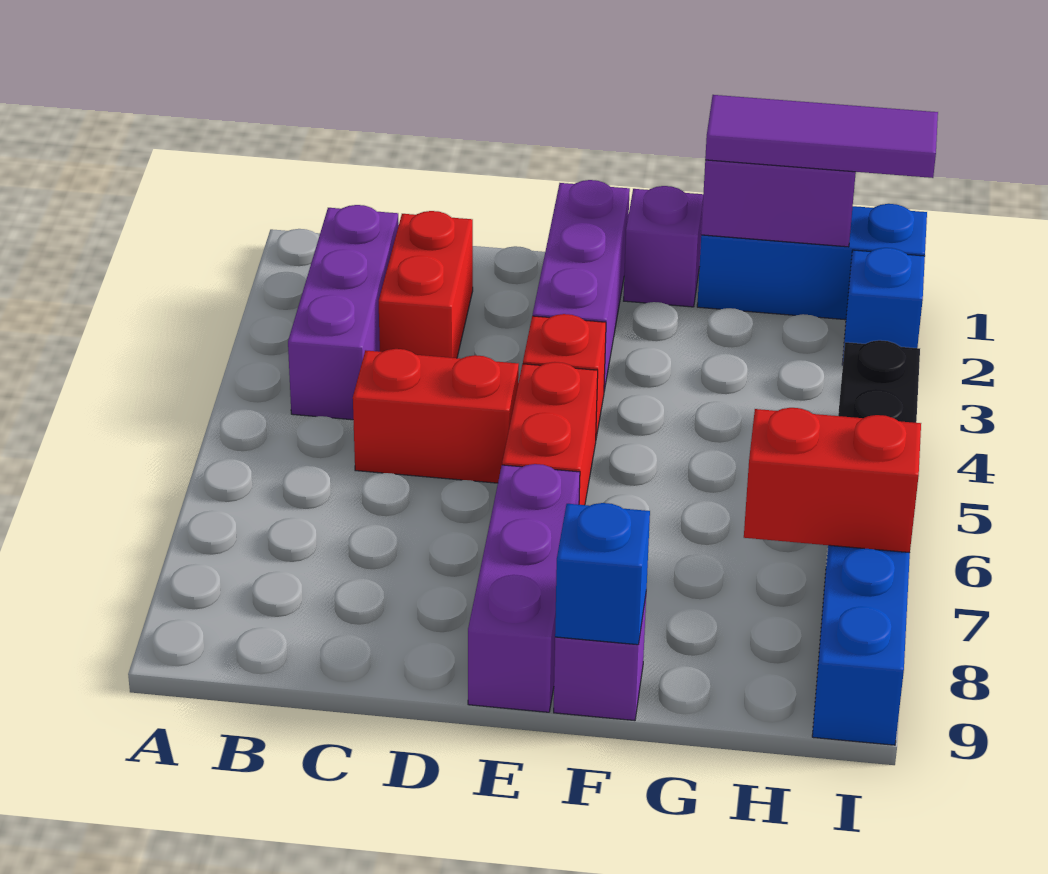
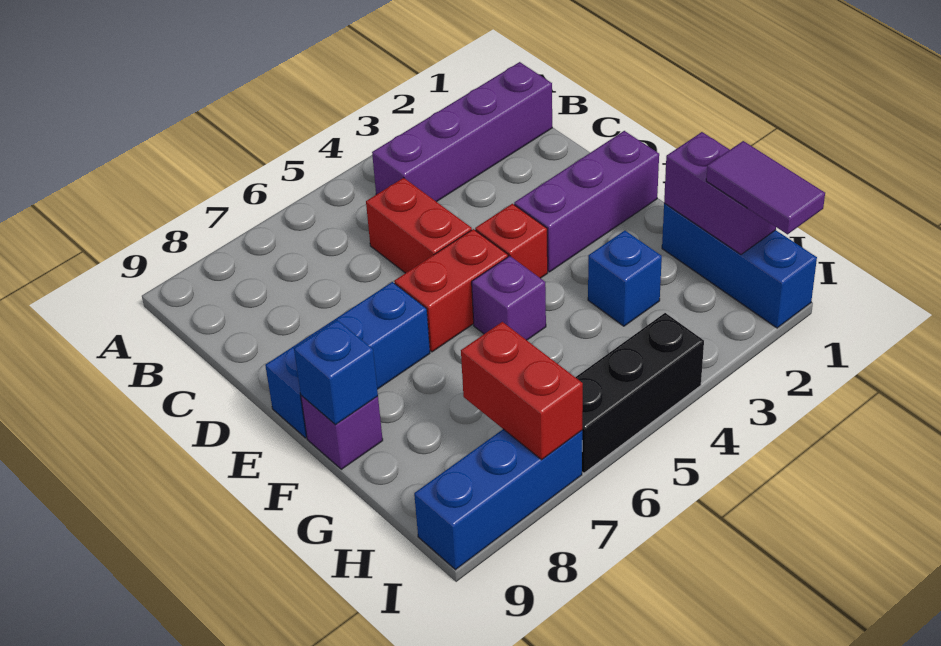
purple 1x3 brick [288,205,399,420] -> purple 1x4 brick [372,62,552,202]
red 1x2 brick [379,211,473,358] -> none
purple 1x3 brick [468,464,580,712] -> blue 1x3 brick [265,282,430,438]
purple 1x1 brick [624,186,703,307] -> purple 1x1 brick moved to [472,256,546,340]
purple 1x3 tile [705,95,938,178] -> purple 1x2 tile [706,141,825,234]
blue 1x1 brick [842,248,925,365] -> blue 1x1 brick moved to [588,230,662,326]

